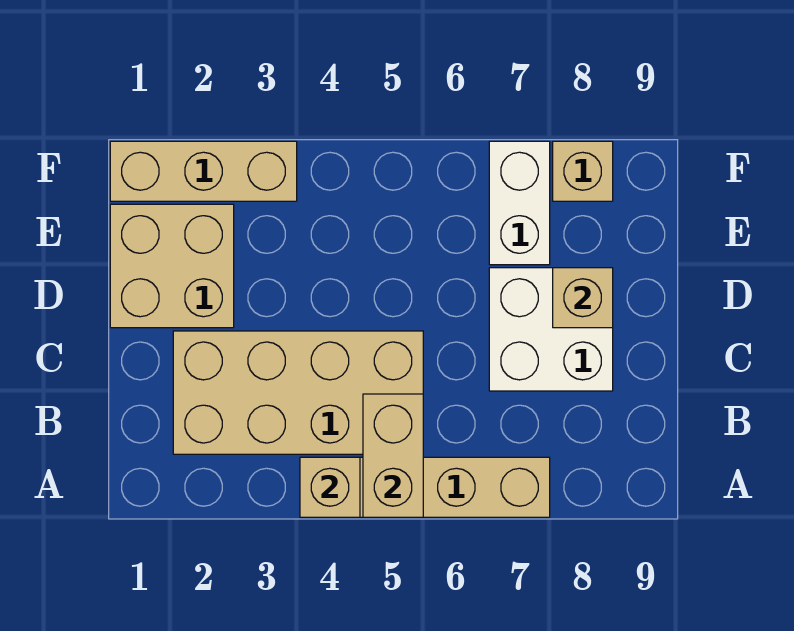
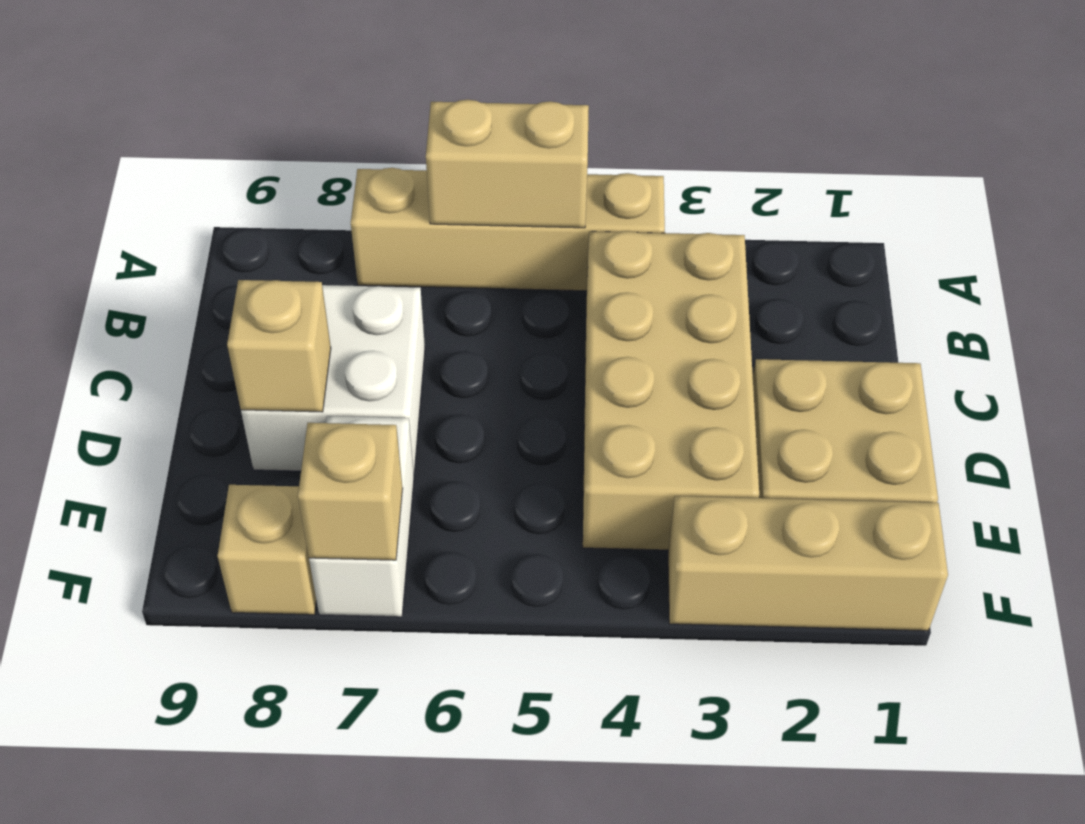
tan 1x1 brick [300,457,360,517] -> tan 1x1 brick moved to [298,423,403,560]
tan 1x2 brick [363,394,423,517] -> tan 1x2 brick turned to [426,100,589,228]
tan 2x4 brick [173,331,423,454] -> tan 2x4 brick turned to [583,231,759,550]

